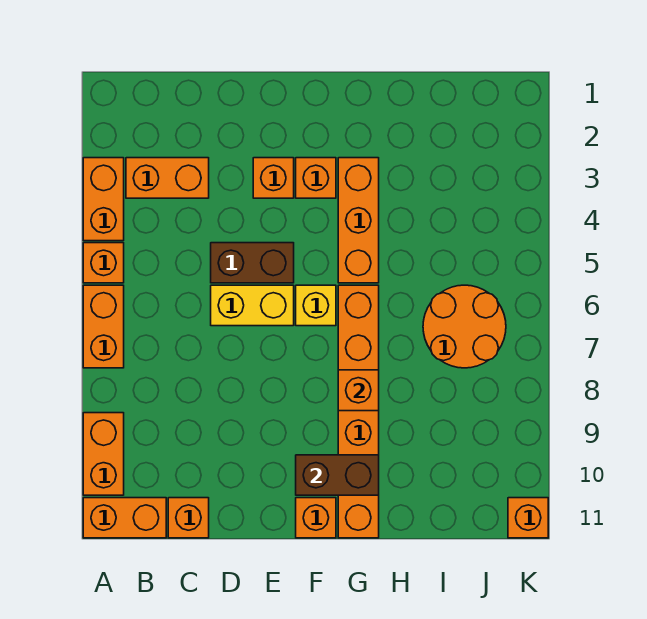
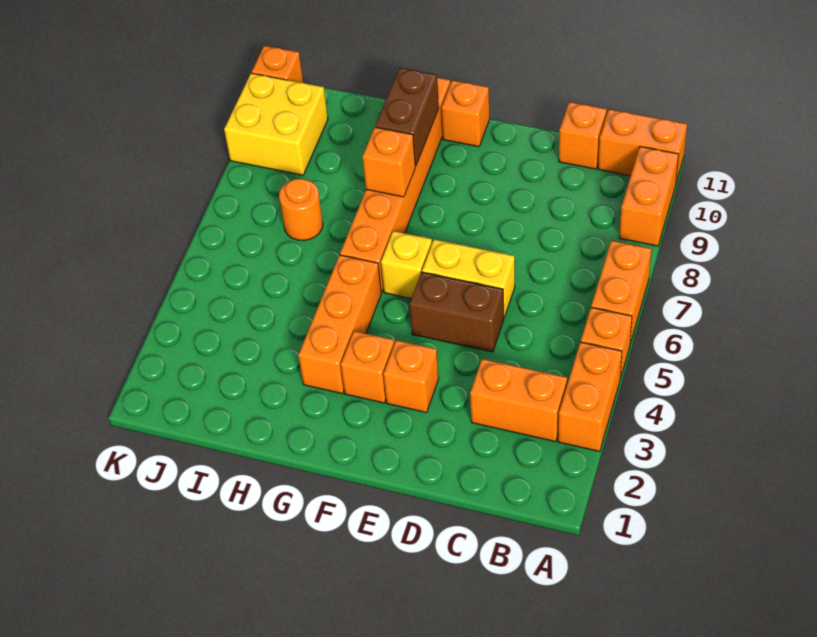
brown 1x2 brick [296,455,379,495] -> brown 1x2 brick turned to [375,68,439,166]
orange 2x2 round brick [423,285,506,368] -> orange 1x1 round brick [279,179,323,241]
none -> yellow 2x2 brick [224,73,328,175]

